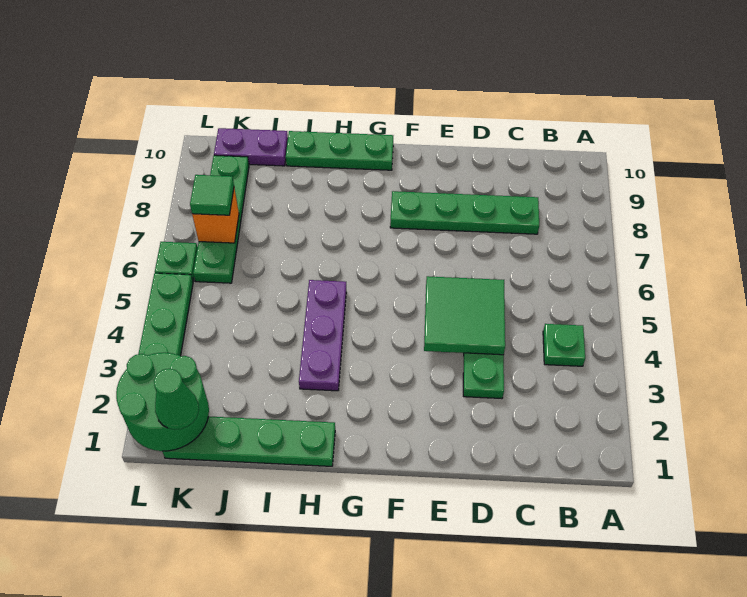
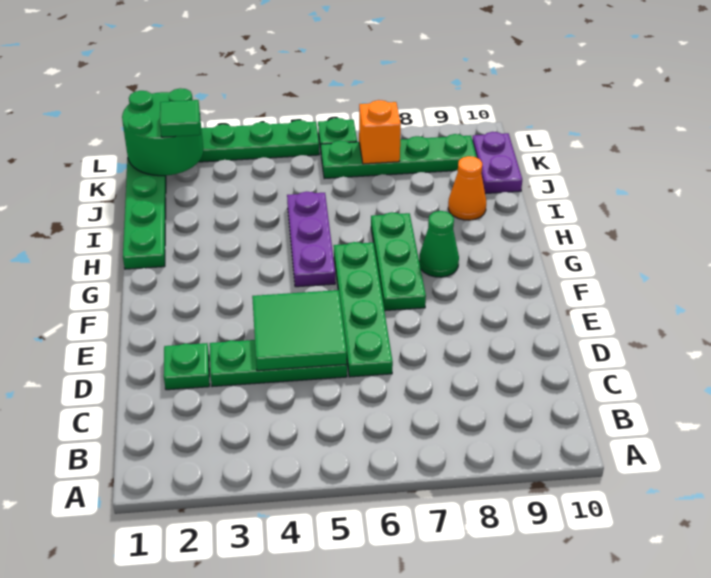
green 1x1 plate [543,324,585,366] -> green 1x1 plate moved to [164,343,210,390]
green 1x4 plate [390,191,539,234] -> green 1x4 plate moved to [334,242,393,377]
green 1x3 plate [286,131,393,170] -> green 1x3 plate moved to [371,212,426,311]
purple 1x3 plate [299,280,346,391] -> purple 1x3 plate turned to [287,192,335,287]
none -> orange 1x1 cone [448,156,486,220]
green 1x1 cone [154,369,199,430] -> green 1x1 cone moved to [419,211,459,277]
green 1x1 tile [190,175,234,215] -> green 1x1 tile moved to [160,100,200,137]

